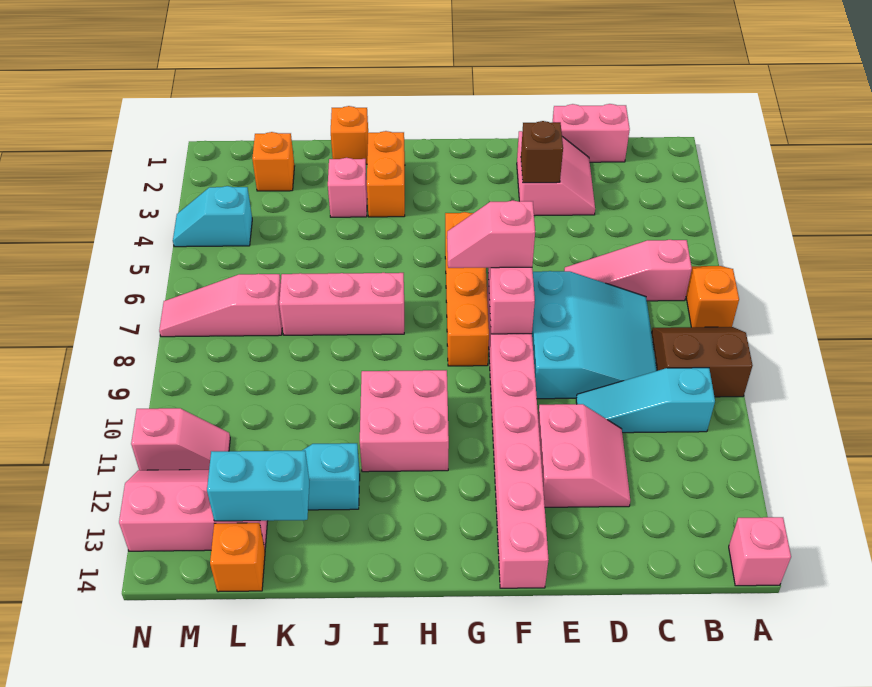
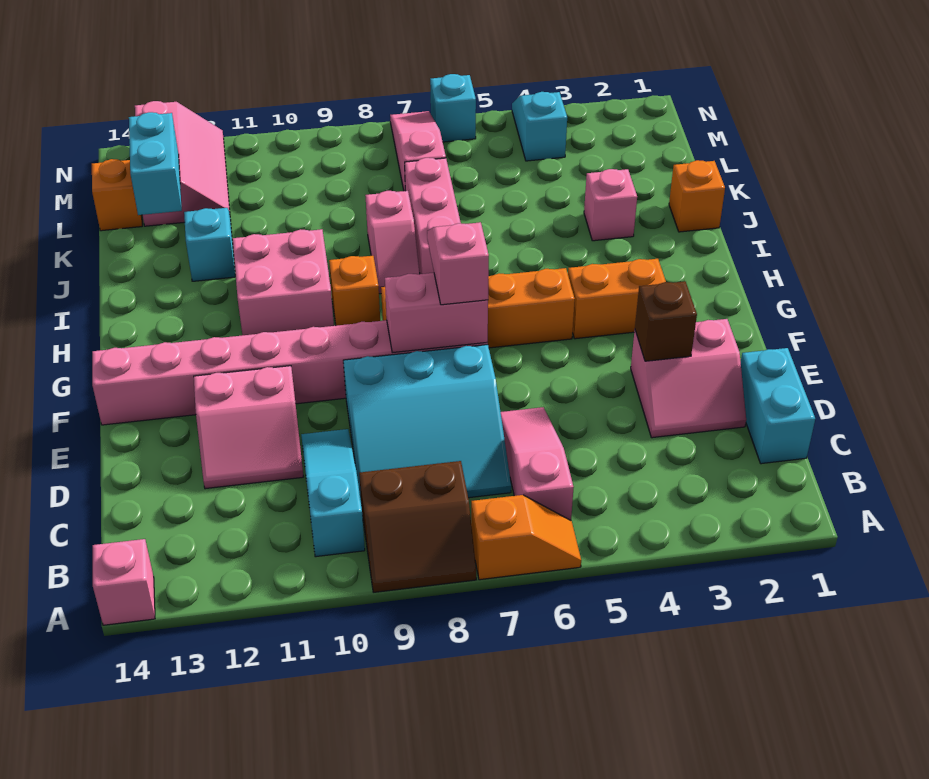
brown 2x2 slope [652,327,753,397] -> brown 2x2 slope turned to [359,461,476,592]
pink 1x2 brick [553,104,630,162] -> cyan 1x2 brick [741,348,815,464]
orange 1x2 brick [367,131,405,217] -> orange 1x2 brick moved to [568,259,666,339]
orange 1x1 brick [252,132,294,191] -> orange 1x1 brick moved to [329,256,380,326]
pink 1x2 slope [131,408,230,470] -> pink 1x2 slope moved to [365,191,419,294]
none -> cyan 1x1 brick [430,74,476,142]

